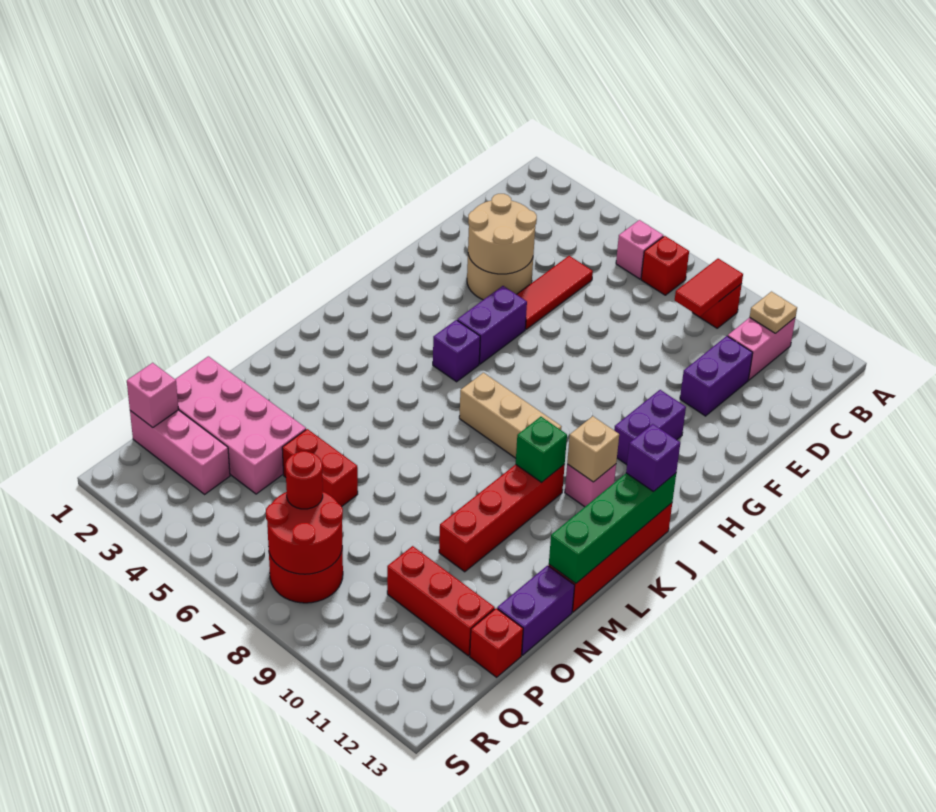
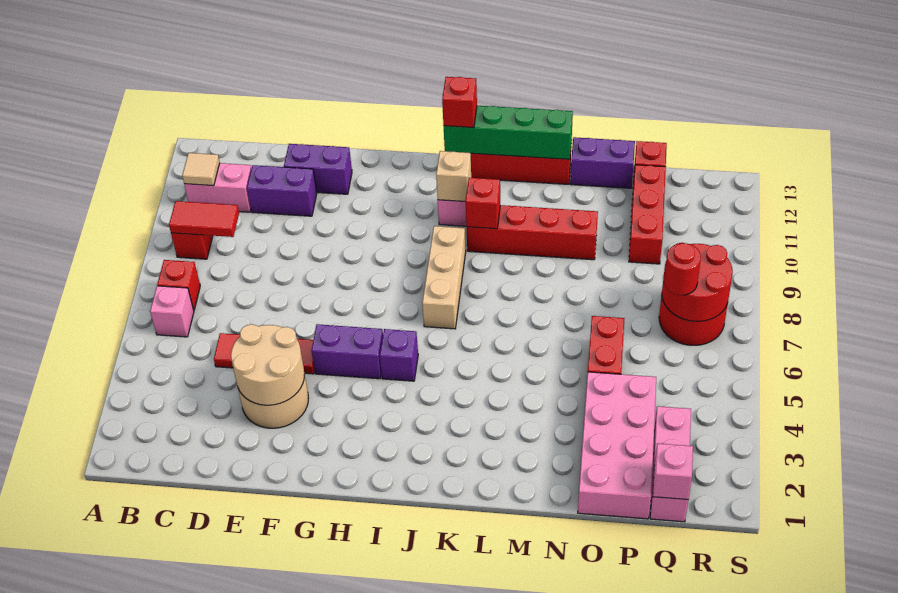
tan 1x1 plate [750,292,797,333] -> tan 1x1 tile [182,153,220,186]
purple 1x2 brick [614,390,686,465] -> purple 1x2 brick moved to [284,144,352,194]
purple 1x1 brick [626,424,680,491] -> red 1x1 brick [442,77,477,128]
green 1x1 brick [516,417,567,483] -> red 1x1 brick [466,178,500,229]

